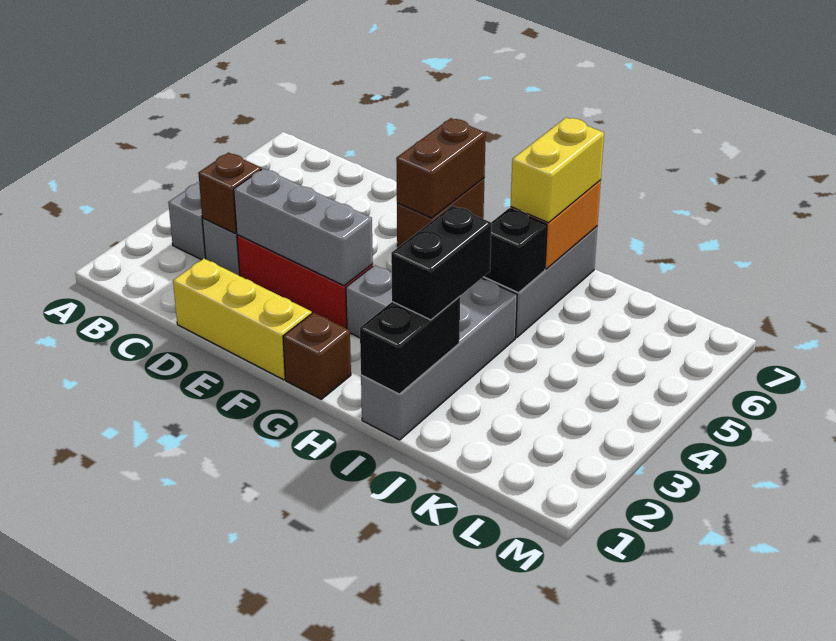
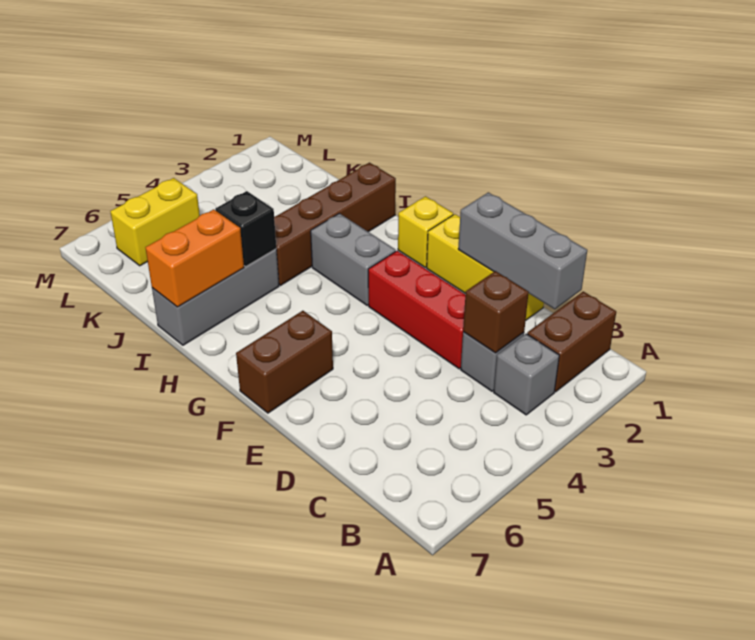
grey 1x3 brick [234,169,373,286] -> grey 1x3 brick moved to [458,192,587,309]
brown 1x2 brick [396,118,486,218] -> brown 1x2 brick moved to [527,291,616,392]
brown 1x1 brick [283,313,351,399] -> yellow 1x1 brick [398,196,453,267]
grey 1x4 brick [361,278,517,440] -> brown 1x4 brick [274,163,396,285]
black 1x2 brick [360,296,460,394] -> none
black 1x2 brick [391,206,492,320] -> none
yellow 1x2 brick [511,117,604,223] -> yellow 1x2 brick moved to [110,178,200,266]

